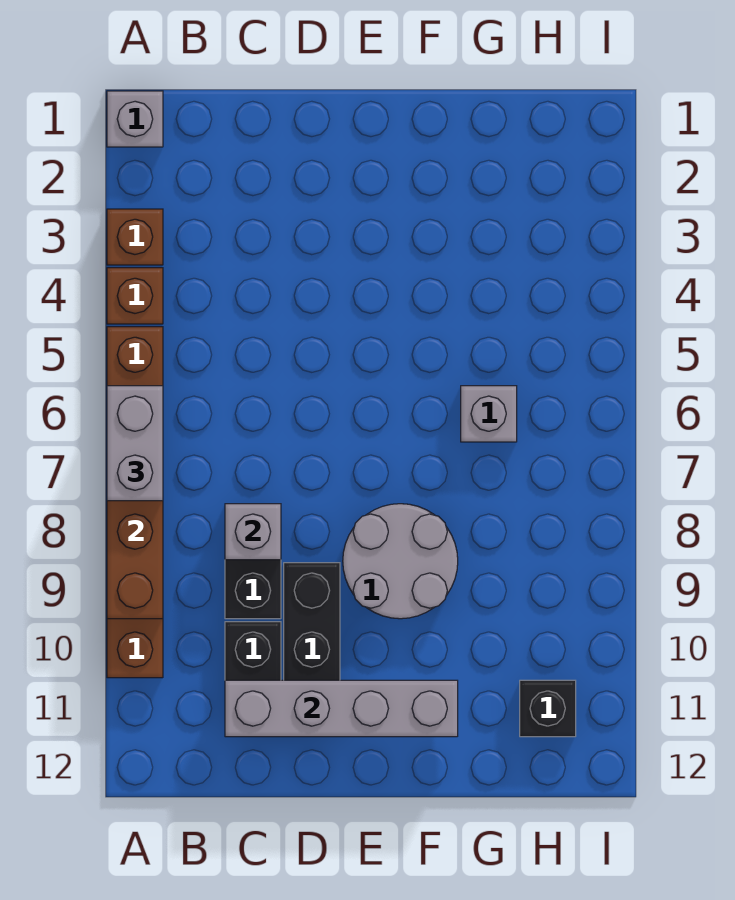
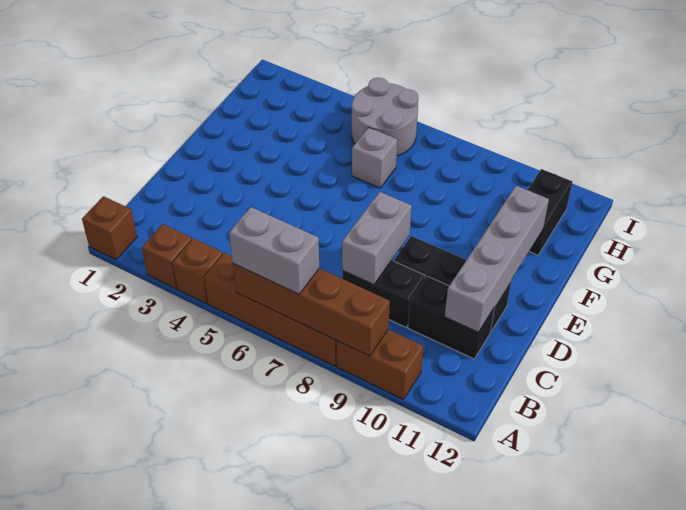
grey 1x1 brick [107,91,163,147] -> brown 1x1 brick [82,196,137,260]
grey 1x1 brick [225,504,281,560] -> grey 1x2 brick [342,192,412,285]
grey 2x2 round brick [343,504,458,619] -> grey 2x2 round brick moved to [352,78,418,156]
black 1x1 brick [520,680,576,737] -> black 1x2 brick [528,169,572,255]

